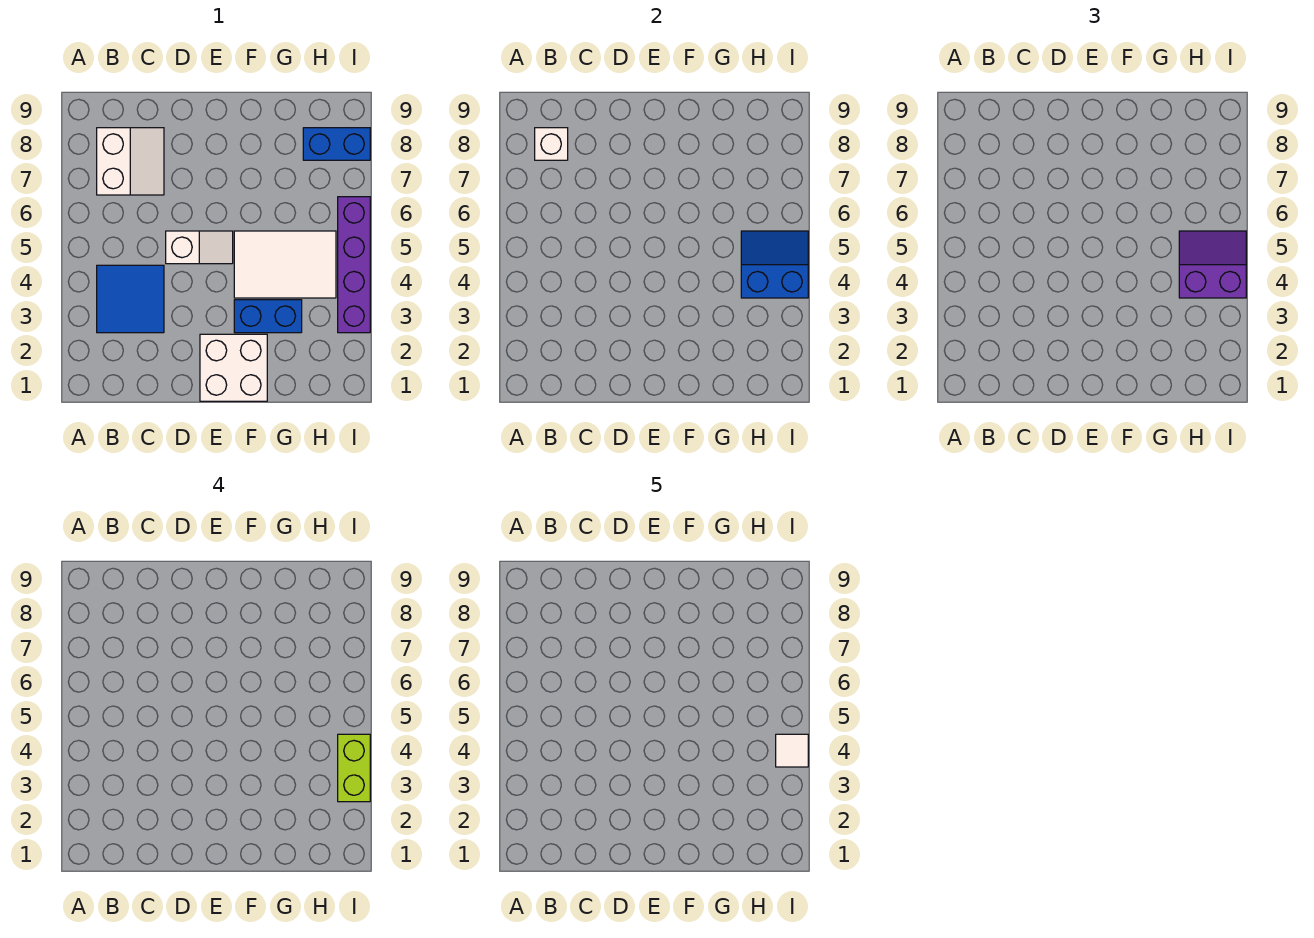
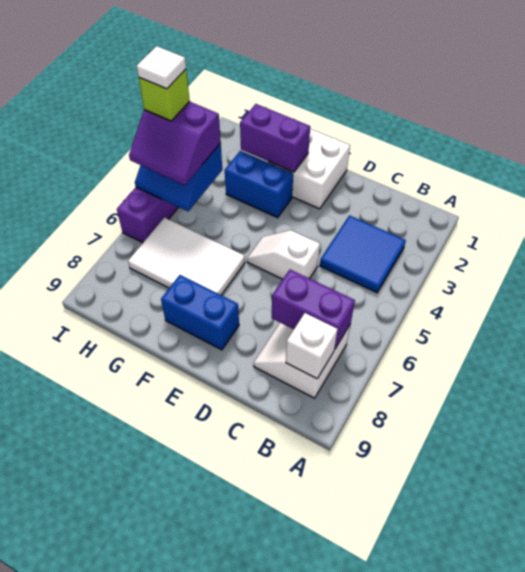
none -> purple 1x2 brick [272,270,355,350]
none -> purple 1x2 brick [240,104,310,172]
white 2x3 tile [234,231,336,298] -> white 2x3 tile moved to [128,217,245,295]
blue 1x2 brick [303,128,370,160] -> blue 1x2 brick moved to [161,275,239,350]
lime 1x2 brick [338,734,370,802] -> lime 1x1 brick [139,69,190,121]

